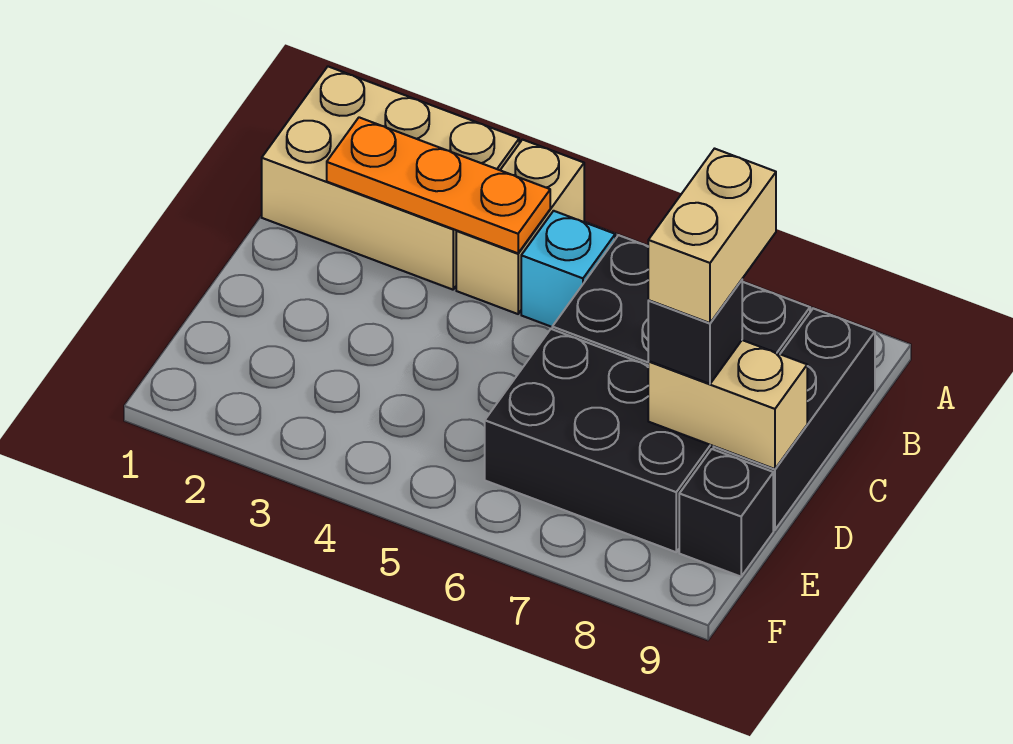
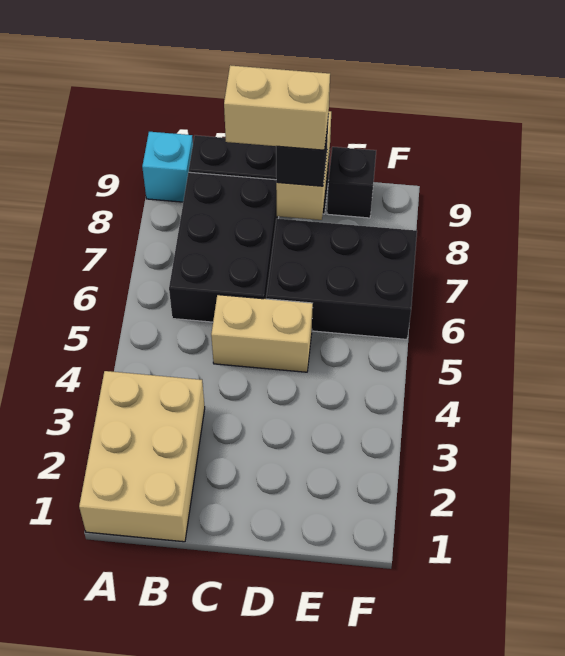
tan 1x2 brick [456,140,584,314] -> tan 1x2 brick moved to [211,295,313,372]
orange 1x3 plate [327,117,550,253] -> none
cyan 1x1 brick [521,211,615,327] -> cyan 1x1 brick moved to [142,132,193,202]
black 2x3 brick [485,329,714,552] -> black 2x3 brick turned to [266,219,417,339]

